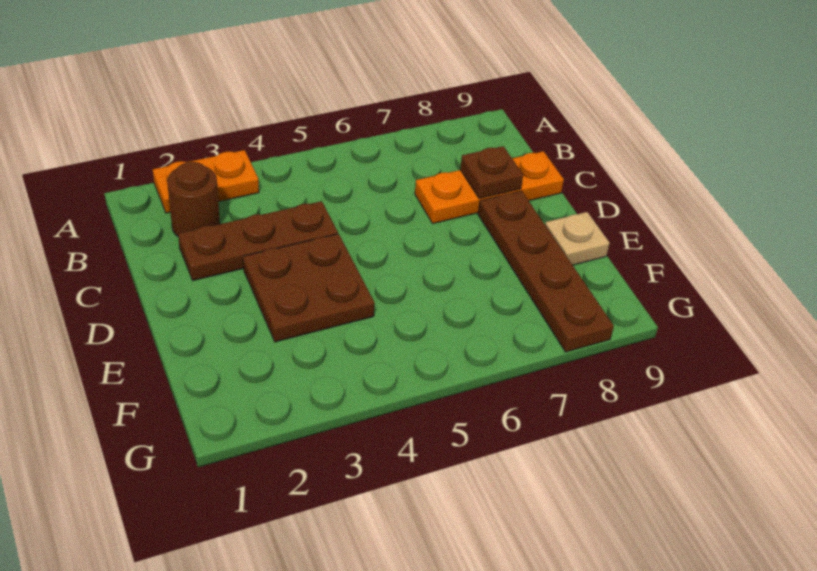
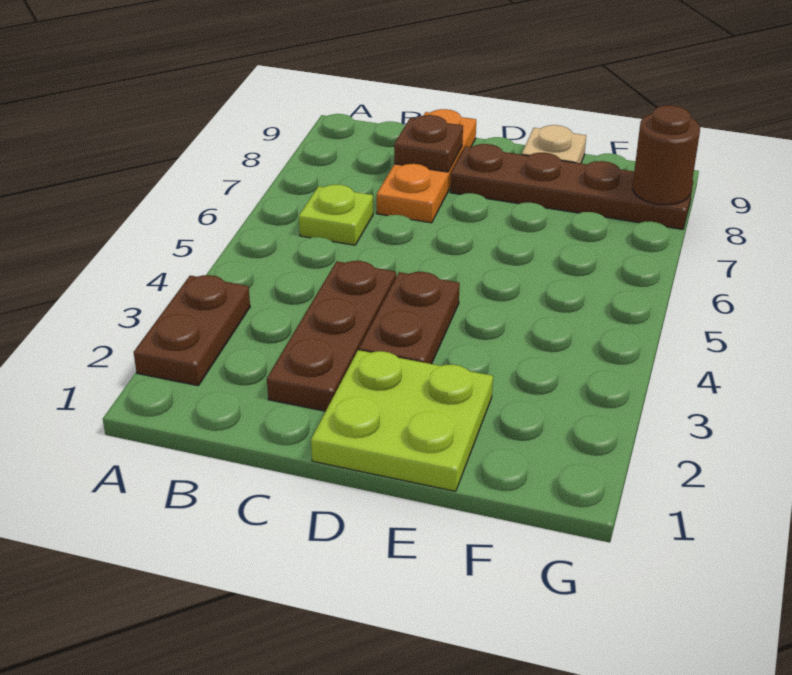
orange 1x2 plate [153,150,259,213] -> brown 1x2 plate [134,275,250,386]
brown 1x1 round brick [167,162,220,236] -> brown 1x1 round brick moved to [633,105,700,205]
none -> lime 1x1 plate [299,185,373,245]
none -> lime 2x2 plate [311,350,493,491]
brown 2x2 plate [243,234,375,342] -> brown 1x2 plate [359,272,460,364]

